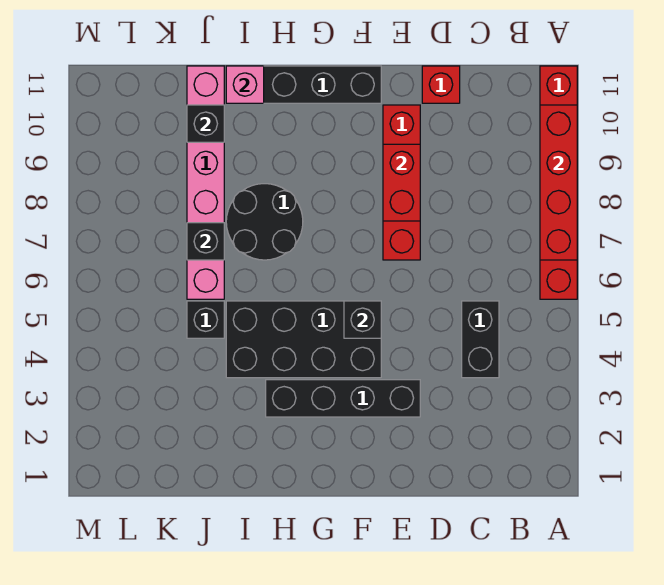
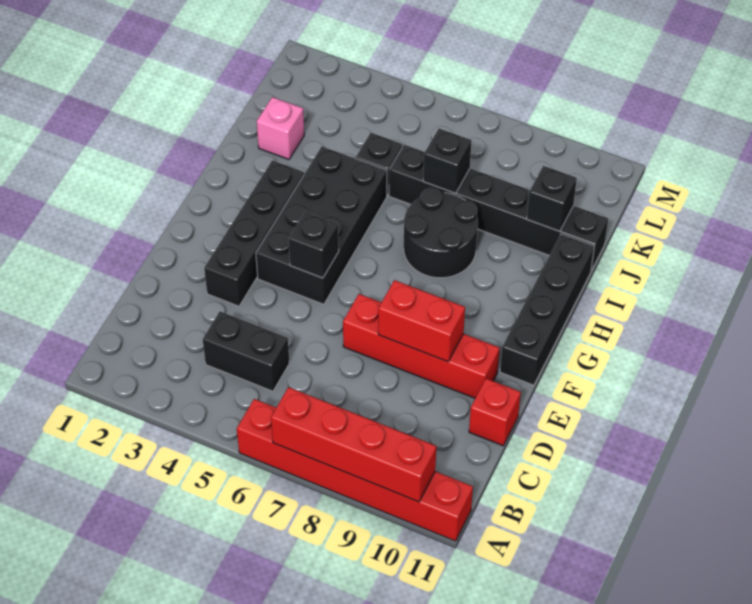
pink 1x1 brick [226,66,264,103] -> pink 1x1 brick moved to [257,97,304,159]
pink 1x6 brick [187,66,224,299] -> black 1x6 brick [389,145,608,271]

